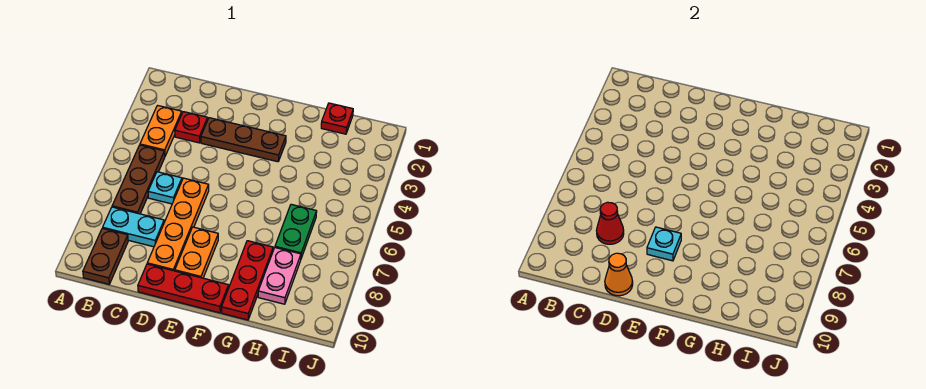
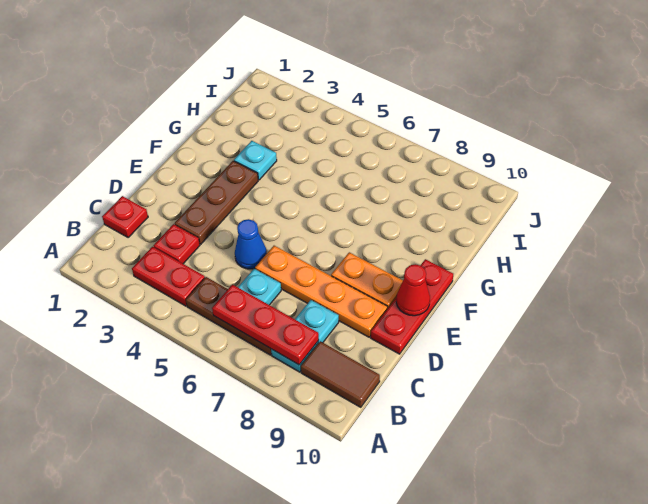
orange 1x2 plate [140,106,182,156] -> red 1x2 plate [132,247,205,306]
brown 1x2 plate [83,228,128,284] -> brown 1x2 tile [301,341,380,407]
red 1x1 cone [596,202,624,244] -> red 1x1 cone moved to [396,264,430,316]
none -> blue 1x1 cone [235,219,267,269]
orange 1x1 cone [605,253,633,296] -> none
cyan 1x1 plate [647,227,681,261] -> cyan 1x1 plate moved to [234,141,277,180]
red 1x3 plate [221,241,273,320] -> red 1x3 plate moved to [212,285,319,365]
red 1x1 plate [321,103,353,134] -> red 1x1 plate moved to [102,196,148,238]
green 1x2 plate [275,204,317,258] -> none
pink 1x2 plate [258,248,301,304] -> none

